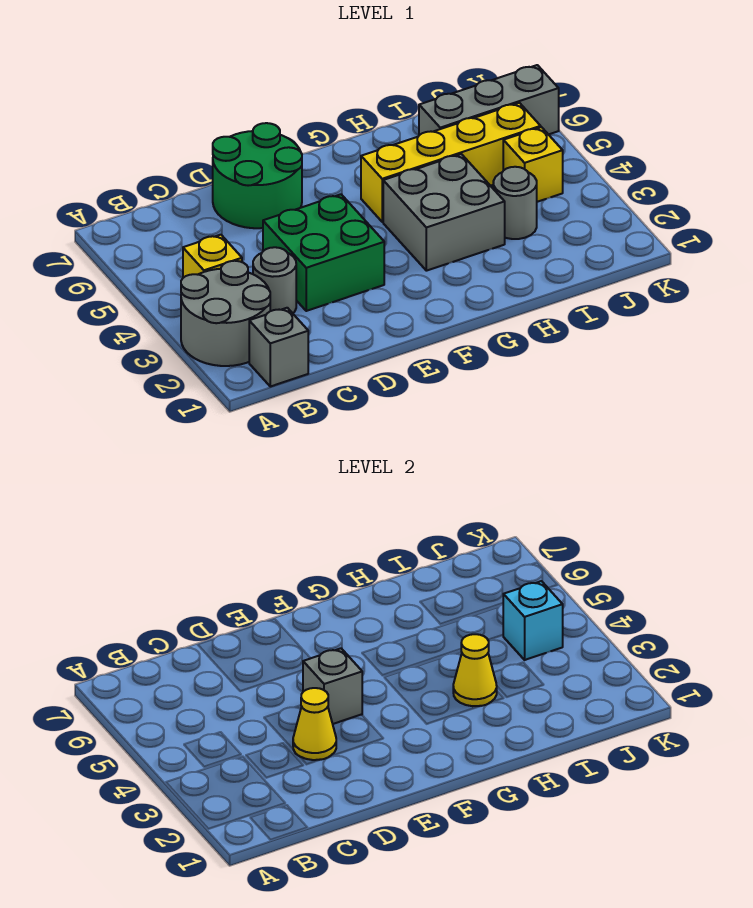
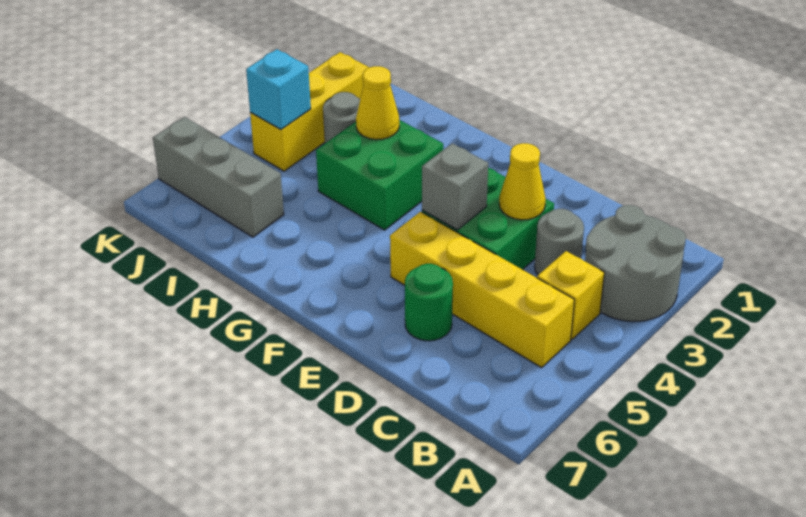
grey 1x1 brick [249,308,308,387] -> none
green 2x2 round brick [213,123,302,228] -> green 1x1 round brick [405,264,453,341]
grey 2x2 brick [383,154,505,271] -> green 2x2 brick [316,120,443,230]
yellow 1x4 brick [361,103,541,222] -> yellow 1x4 brick moved to [390,212,574,368]
yellow 1x1 brick [503,127,563,202] -> yellow 1x3 brick [250,52,369,171]

